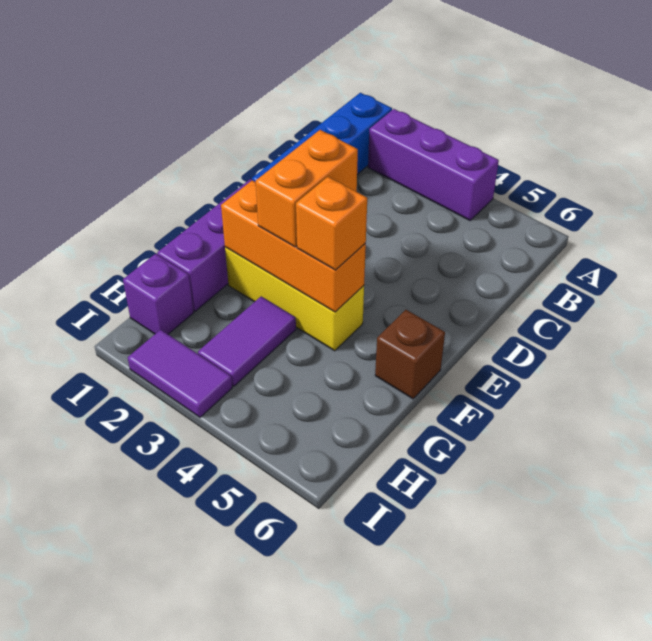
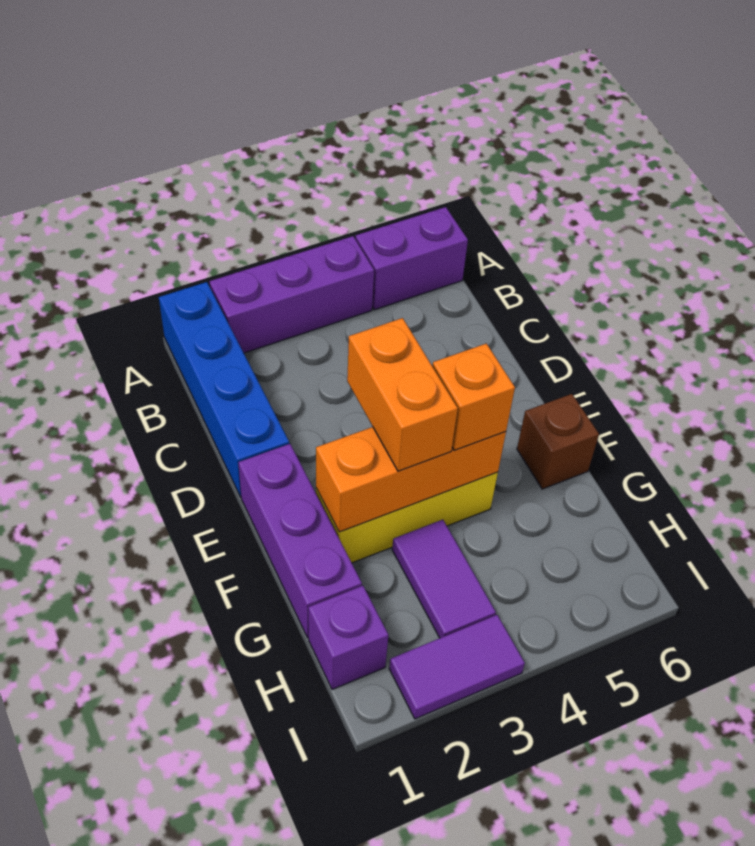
none -> purple 1x2 brick [356,207,468,310]

